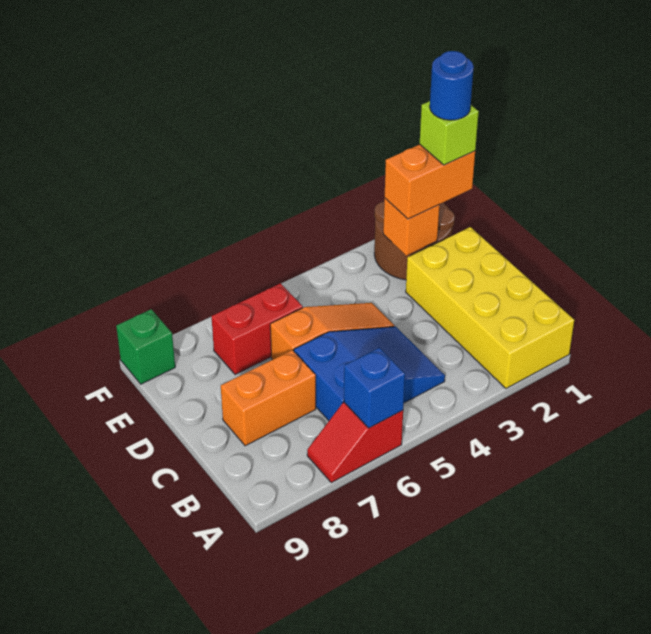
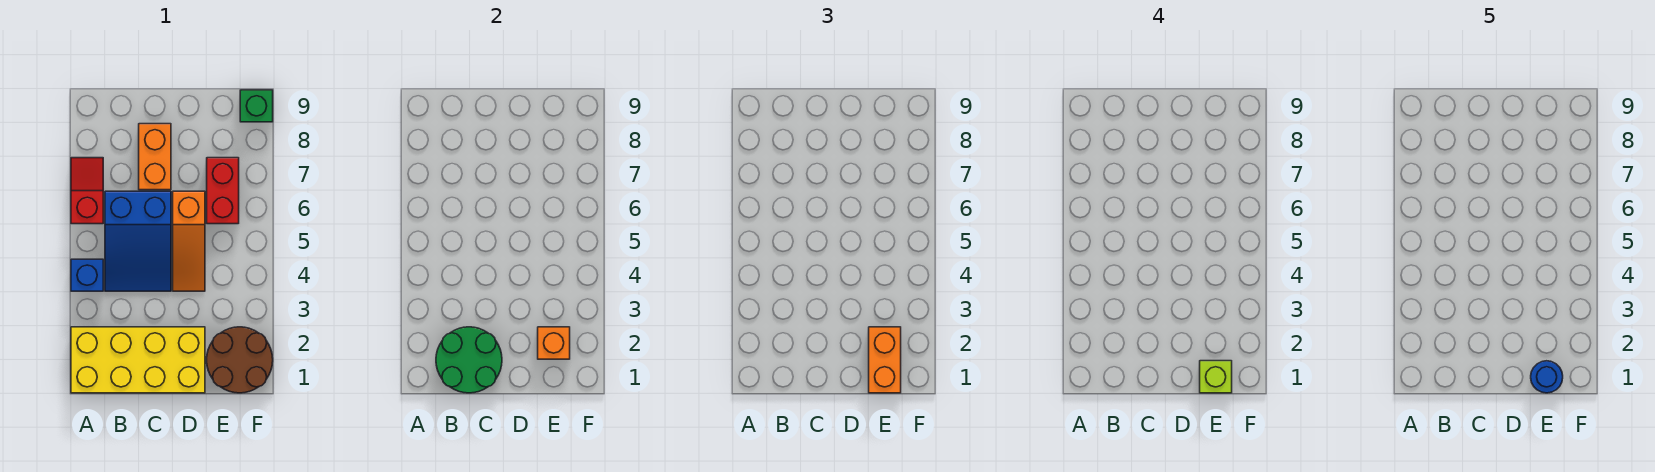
blue 1x1 brick [344,348,405,428] -> blue 1x1 brick moved to [71,259,103,291]
none -> green 2x2 round brick [436,327,502,393]

